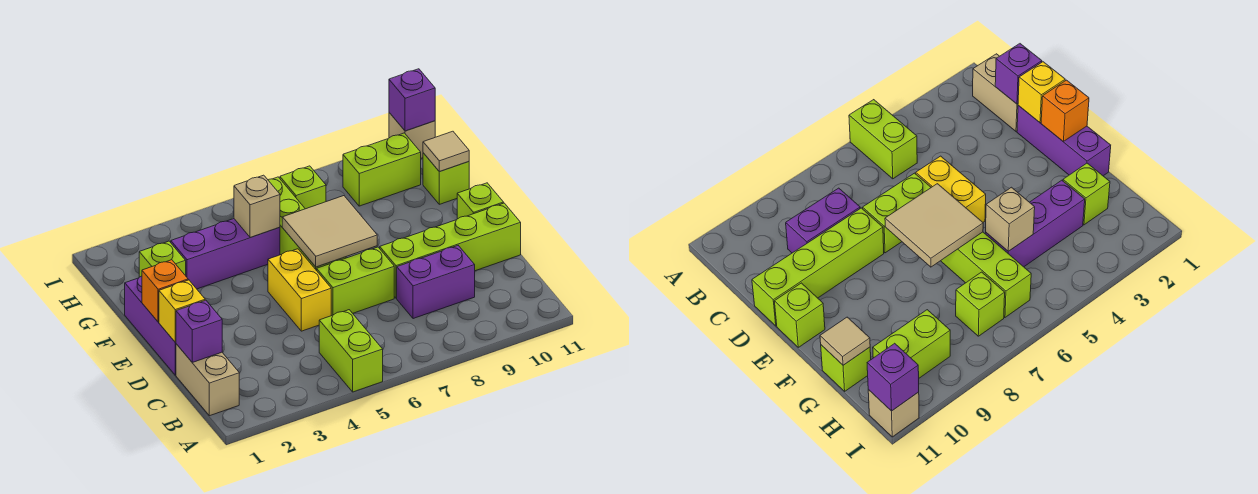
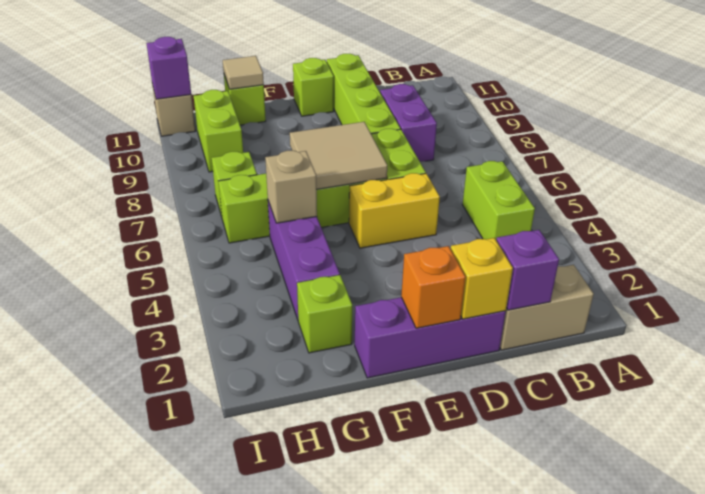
lime 1x2 brick [319,310,383,392] -> lime 1x2 brick turned to [462,161,535,239]

